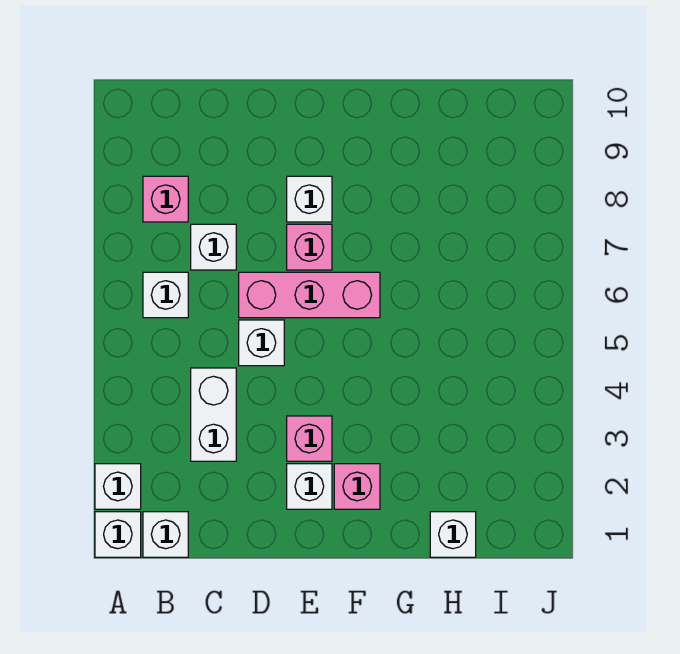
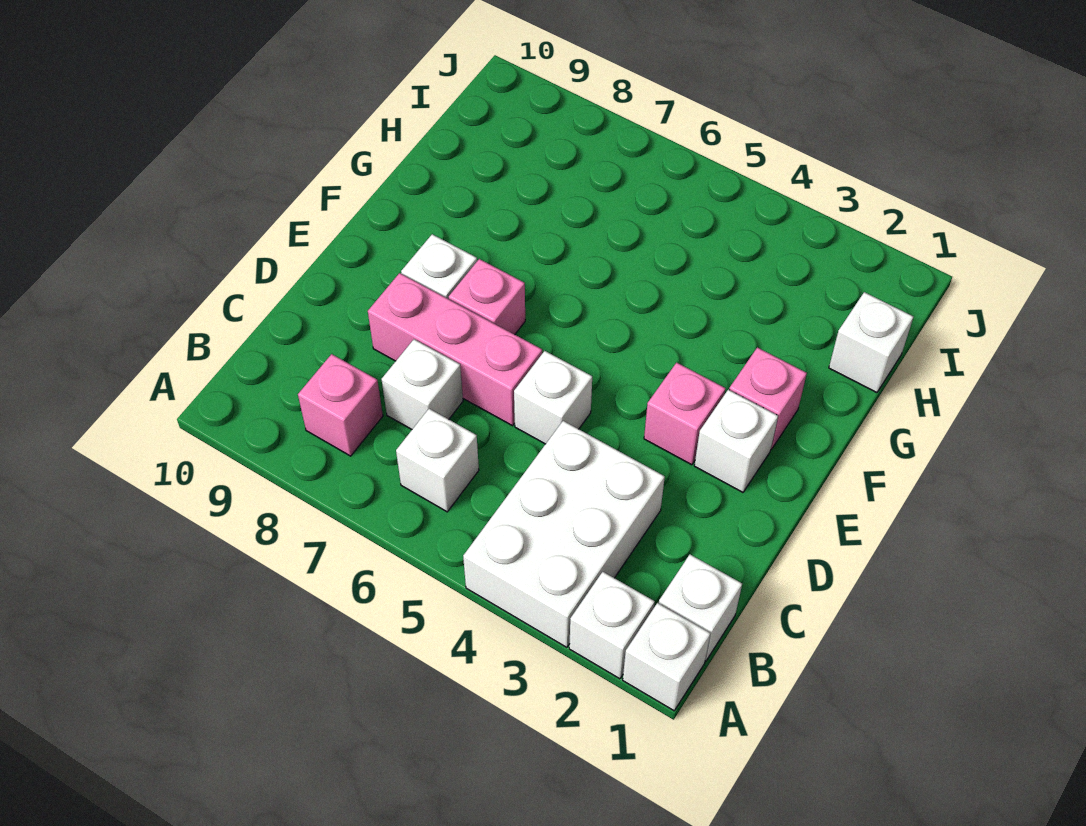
white 1x2 brick [191,368,236,461] -> white 2x3 brick [463,421,665,647]
pink 1x3 brick [239,272,380,318] -> pink 1x3 brick turned to [368,273,542,426]

